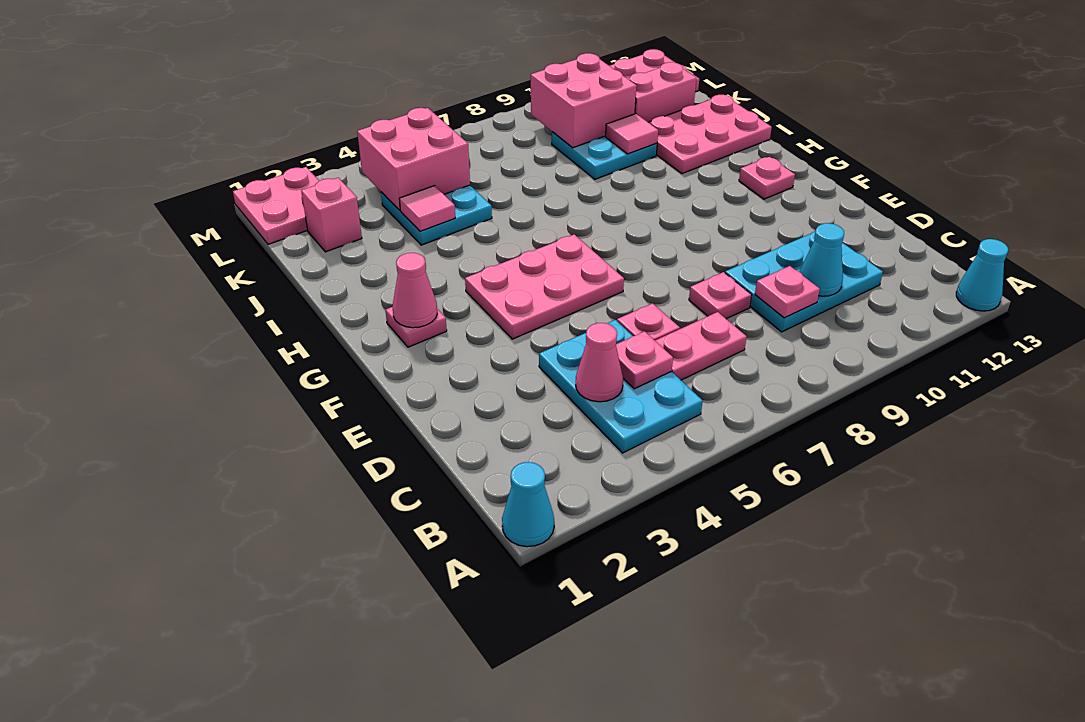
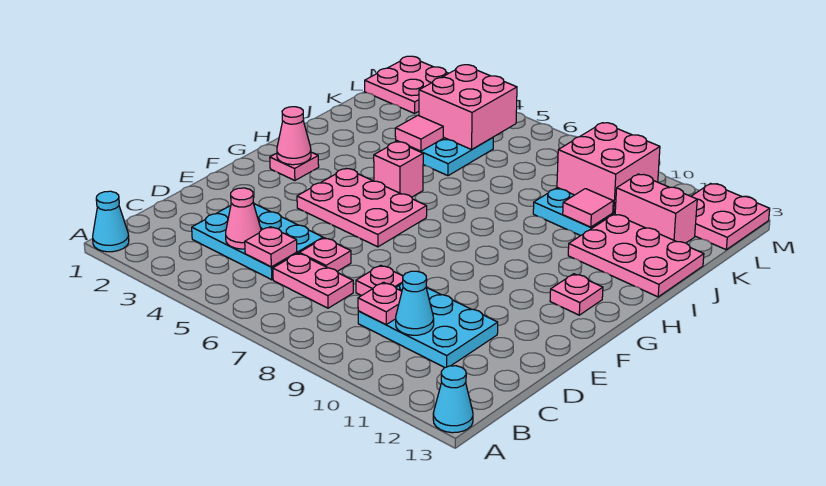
cyan 2x3 plate [539,320,703,453] -> cyan 2x3 plate turned to [192,202,323,280]
pink 1x1 brick [301,178,362,252] -> pink 1x1 brick moved to [374,142,423,197]

